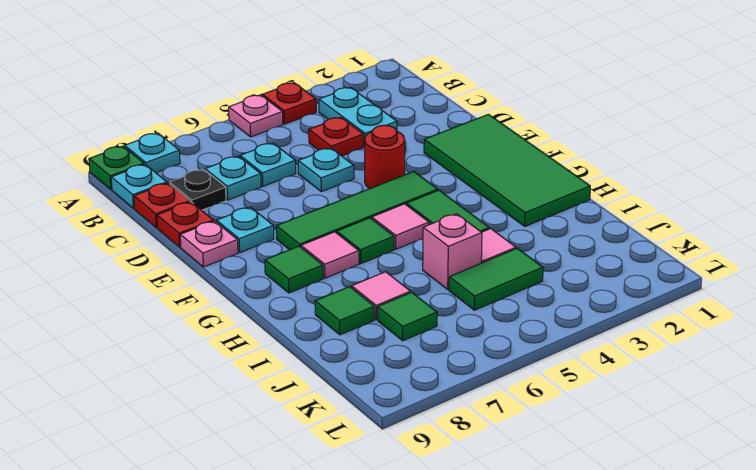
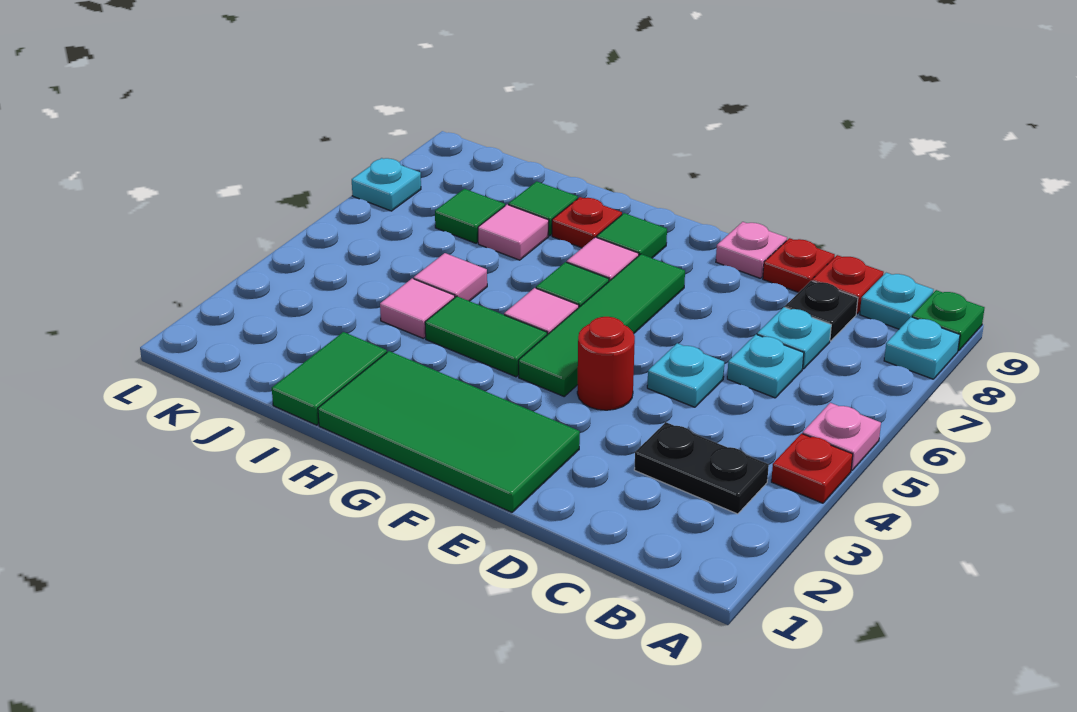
cyan 1x2 plate [319,87,397,146] -> black 1x2 plate [634,422,769,514]
red 1x1 plate [309,117,364,156] -> red 1x1 plate moved to [552,197,622,248]
cyan 1x1 plate [216,207,274,252] -> cyan 1x1 plate moved to [352,158,421,211]
pink 1x1 brick [423,214,482,289] -> pink 1x1 tile [414,253,487,301]
green 1x2 tile [449,248,543,310] -> green 1x2 tile moved to [272,332,387,425]

